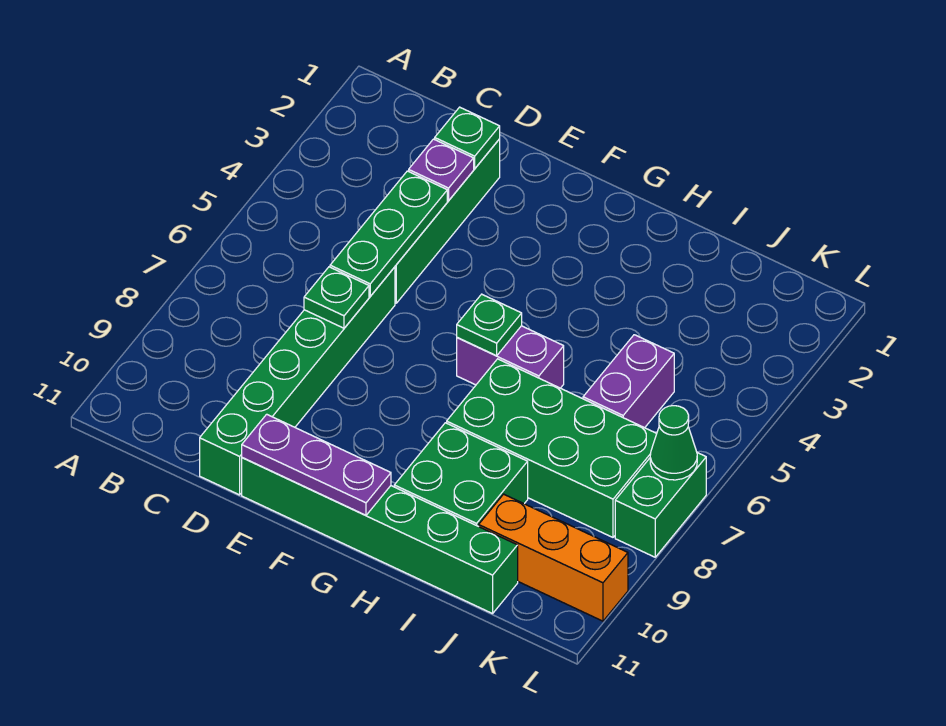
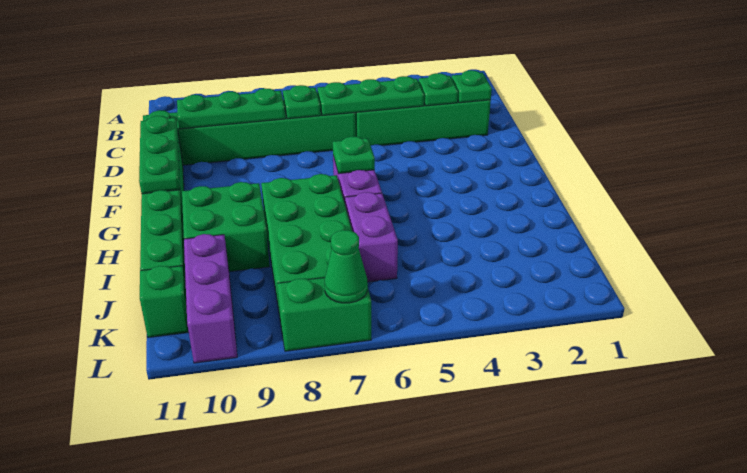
purple 1x1 plate [409,139,474,201] -> green 1x1 plate [418,73,458,106]
none -> green 1x3 plate [177,88,285,129]
purple 1x3 plate [242,414,391,515] -> green 1x3 plate [139,116,180,194]
purple 1x2 brick [583,335,674,428] -> purple 1x2 brick turned to [345,192,398,282]
orange 1x3 brick [479,494,628,621] -> purple 1x3 brick [184,234,237,363]
none -> green 1x1 brick [140,266,189,338]

